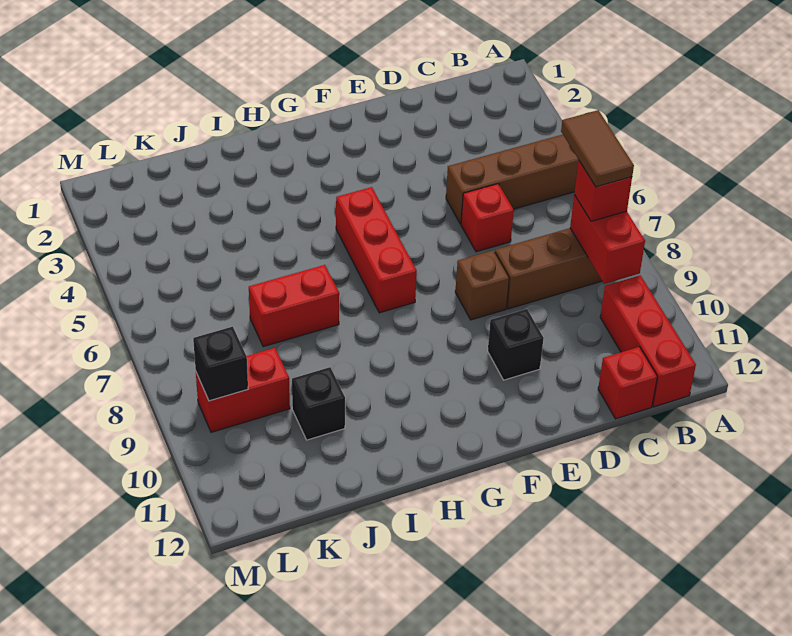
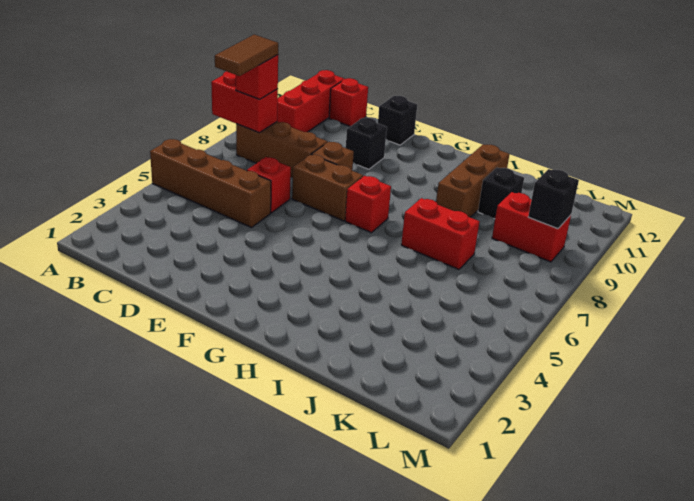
red 1x2 brick [570,195,645,284] -> red 1x2 brick turned to [211,71,278,133]
none -> brown 1x2 brick [292,154,363,221]
none -> black 1x1 brick [378,96,417,145]
red 1x3 brick [336,187,417,313] -> red 1x1 brick [345,176,391,233]
none -> brown 1x3 brick [436,144,509,217]

